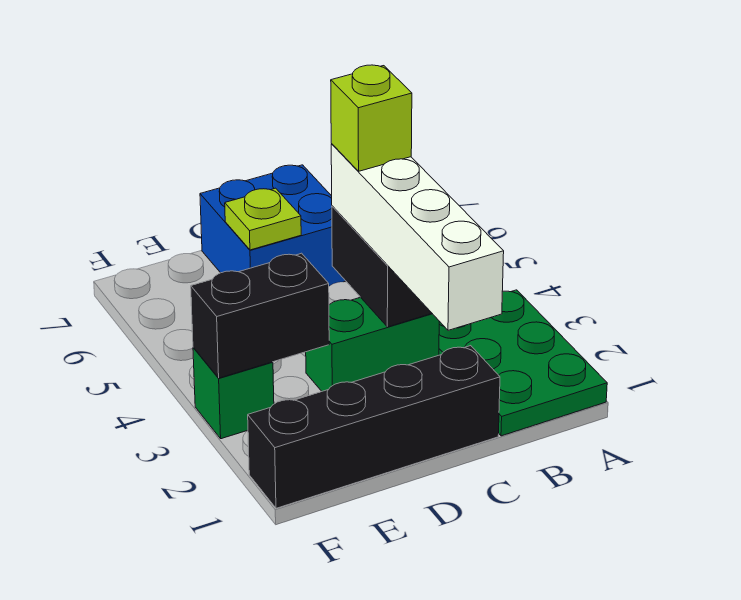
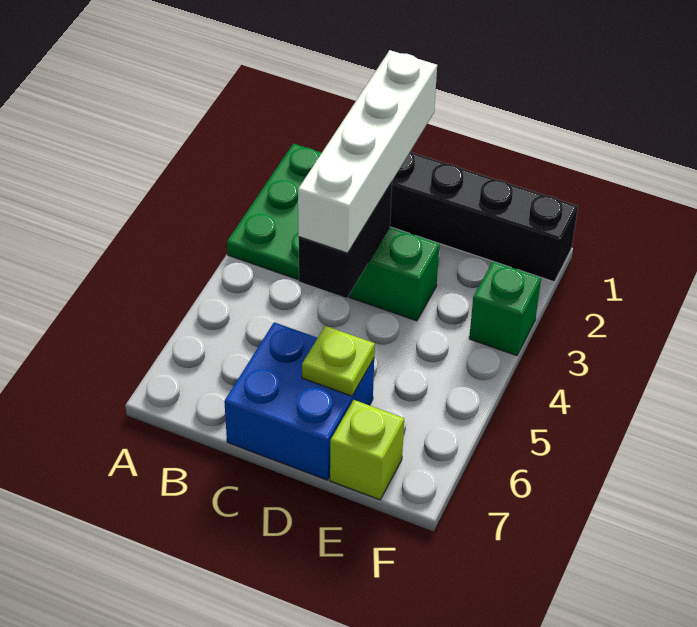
lime 1x1 brick [331,65,412,171] -> lime 1x1 brick moved to [330,400,404,500]
black 1x2 brick [191,253,329,378] -> none

